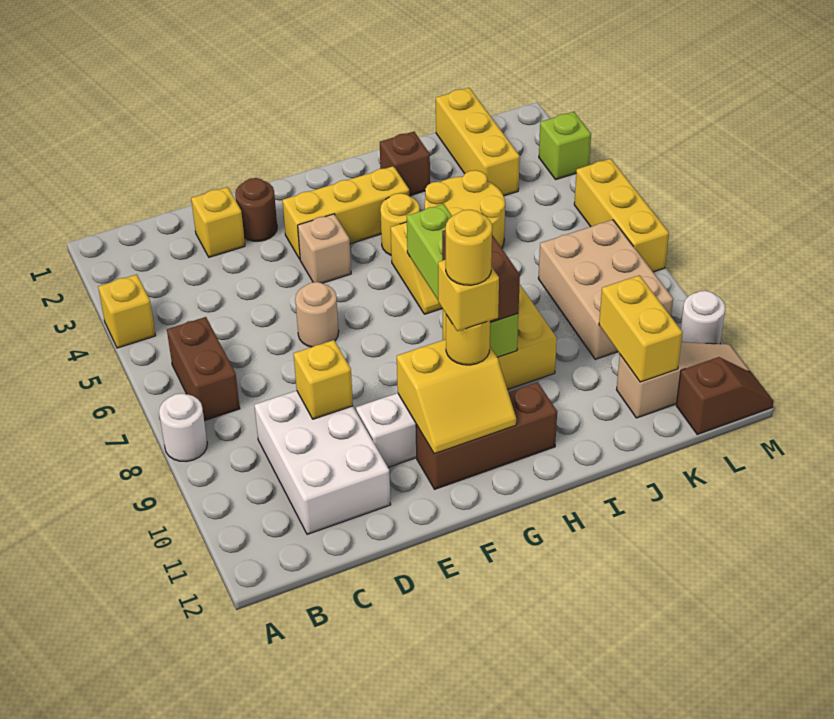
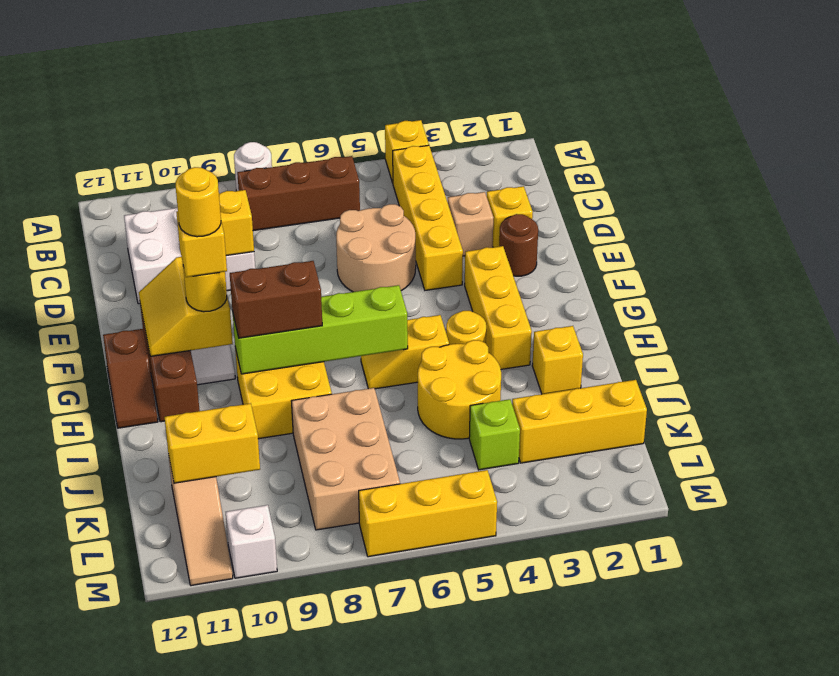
none -> yellow 1x4 brick [393,145,463,290]
brown 1x2 brick [167,317,240,421] -> brown 1x3 brick [237,156,360,231]
tan 1x1 round brick [295,282,339,347] -> tan 2x2 round brick [336,204,416,292]
tan 1x1 brick [298,214,351,283] -> tan 1x1 brick moved to [448,192,494,256]
brown 1x1 brick [380,132,430,196] -> yellow 1x1 brick [532,326,583,394]
tan 2x3 brick [538,220,673,359] -> tan 2x3 brick turned to [292,388,400,530]
brown 1x2 slope [676,357,774,434] -> brown 1x2 slope moved to [103,329,158,428]
lime 1x1 brick [539,112,591,179] -> lime 1x1 brick moved to [469,399,520,470]
white 1x1 round brick [681,291,725,344] -> white 1x1 brick [226,505,277,578]

